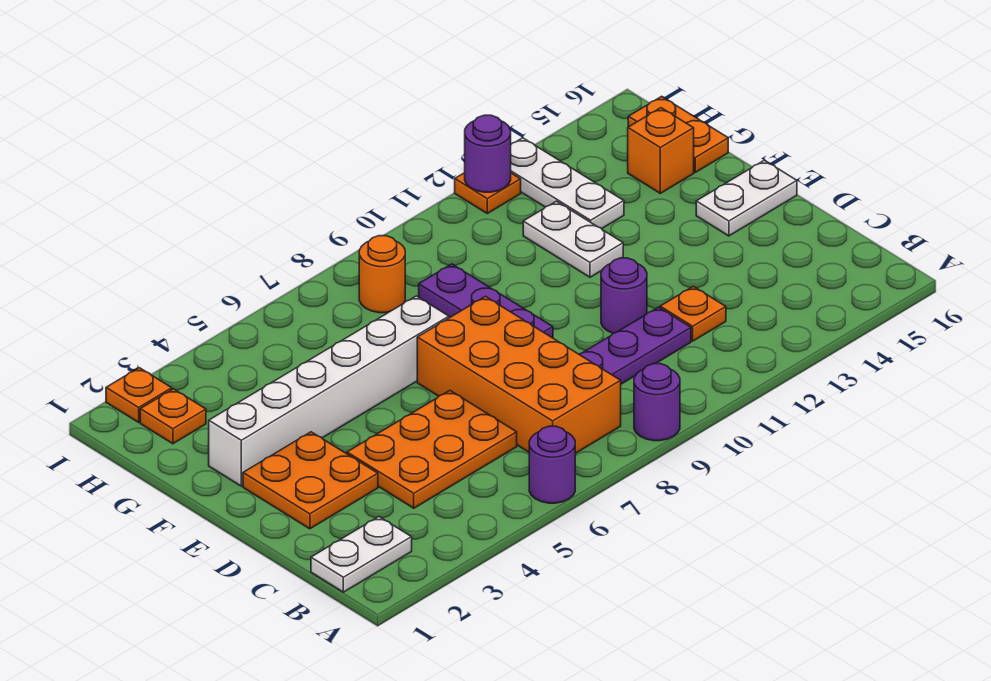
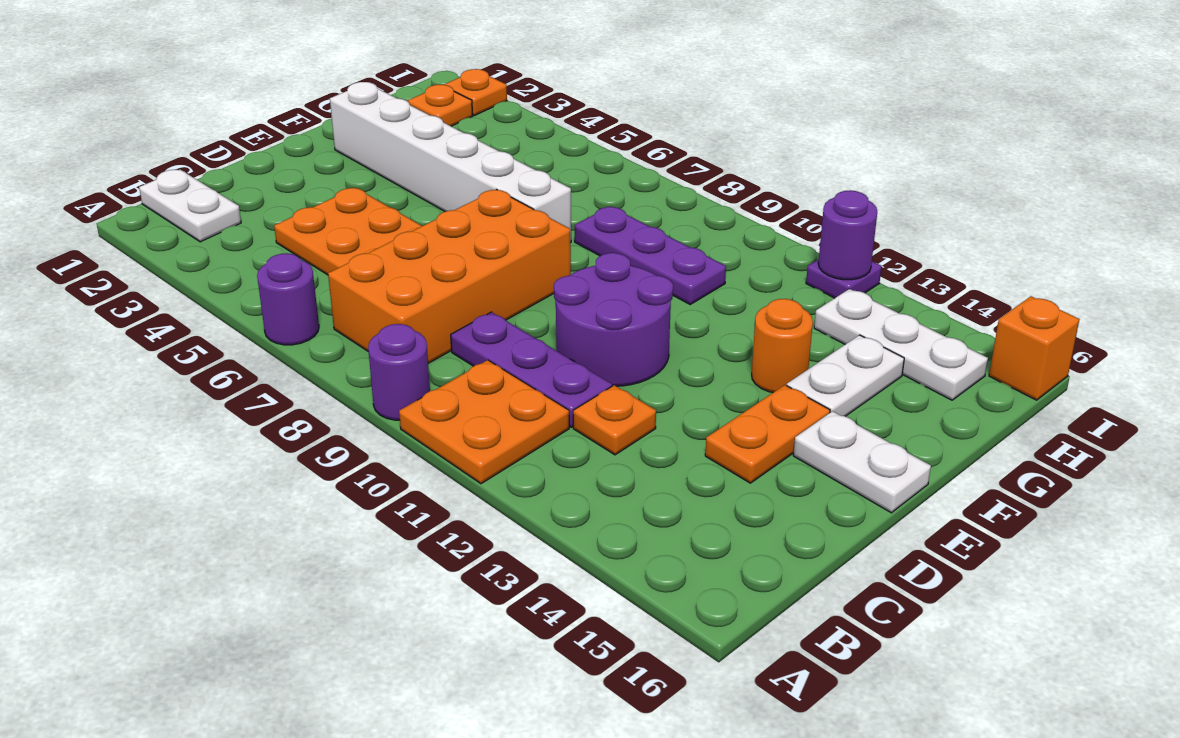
orange 2x2 plate [243,432,378,529] -> orange 2x2 plate moved to [399,360,569,484]
purple 1x1 round brick [601,258,647,333] -> purple 2x2 round brick [554,253,673,386]
purple 1x3 plate [419,264,553,338] -> purple 1x3 plate turned to [575,206,726,304]
white 1x2 plate [523,201,623,277] -> white 1x2 plate moved to [787,335,904,416]
white 1x3 plate [511,138,624,229] -> white 1x3 plate turned to [814,289,988,400]
orange 1x1 brick [628,108,694,193] -> orange 1x1 brick moved to [989,296,1080,400]
orange 1x2 plate [628,96,728,172] -> orange 1x2 plate moved to [705,385,830,483]
orange 1x1 round brick [359,236,405,313] -> orange 1x1 round brick moved to [752,299,813,392]
orange 1x1 plate [455,173,521,213] -> purple 1x1 plate [806,259,882,298]

